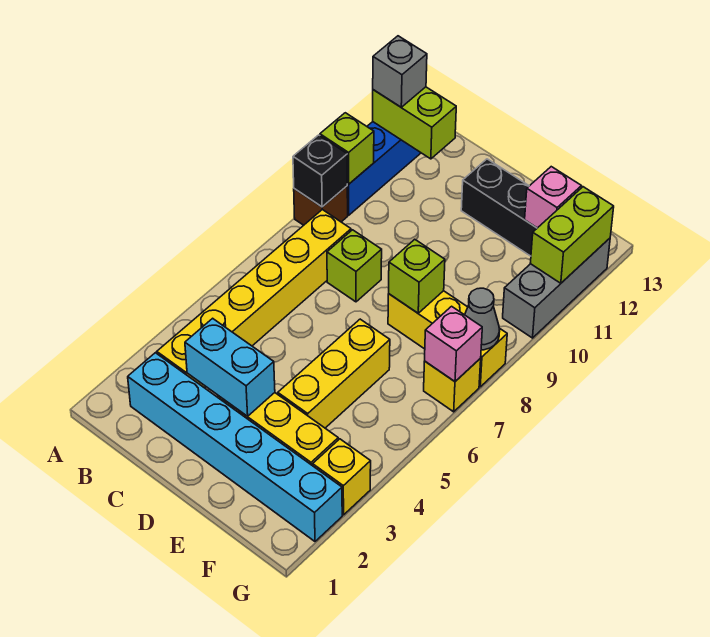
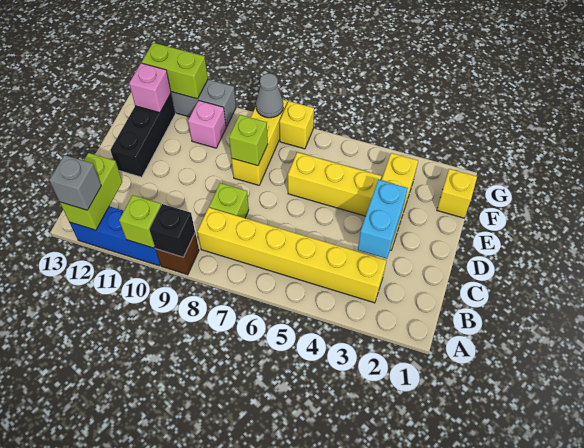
cyan 1x6 brick [128,353,342,541] -> none
yellow 1x1 brick [313,439,371,515] -> yellow 1x1 brick moved to [437,169,477,218]
pink 1x1 brick [425,306,482,381] -> pink 1x1 brick moved to [188,101,226,148]

